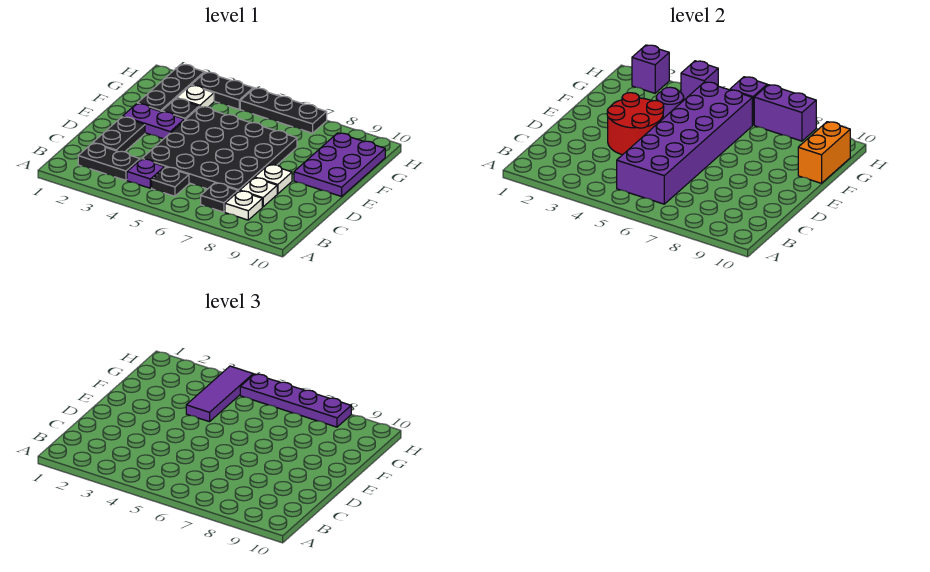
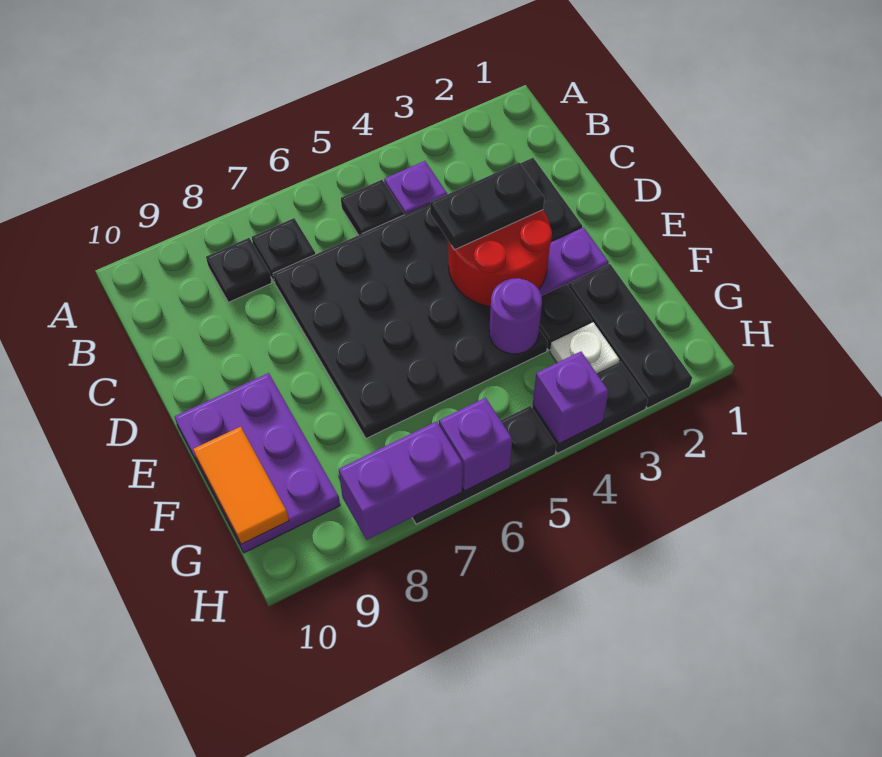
black 1x2 plate [78,143,140,180] -> black 1x2 plate moved to [430,163,544,250]
purple 2x6 brick [617,82,752,204] -> none
white 1x1 plate [225,191,262,220] -> black 1x1 plate [206,238,272,302]
white 1x1 plate [240,178,277,207] -> none
white 1x1 plate [255,165,292,194] -> none
purple 1x3 tile [186,366,253,422] -> none
orange 1x2 brick [798,122,850,183] -> orange 1x2 tile [193,427,289,544]
purple 1x1 brick [632,45,669,93] -> none
purple 1x4 plate [240,374,351,427] -> none

